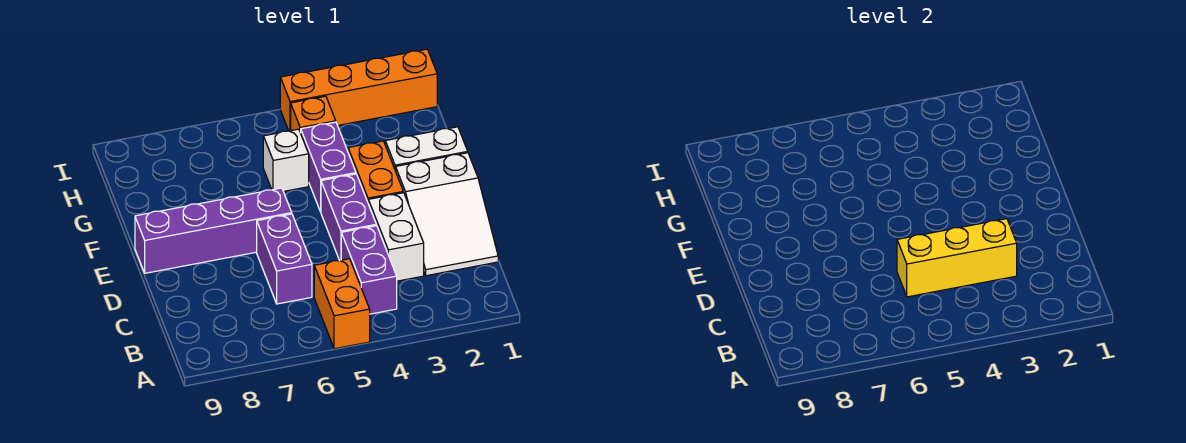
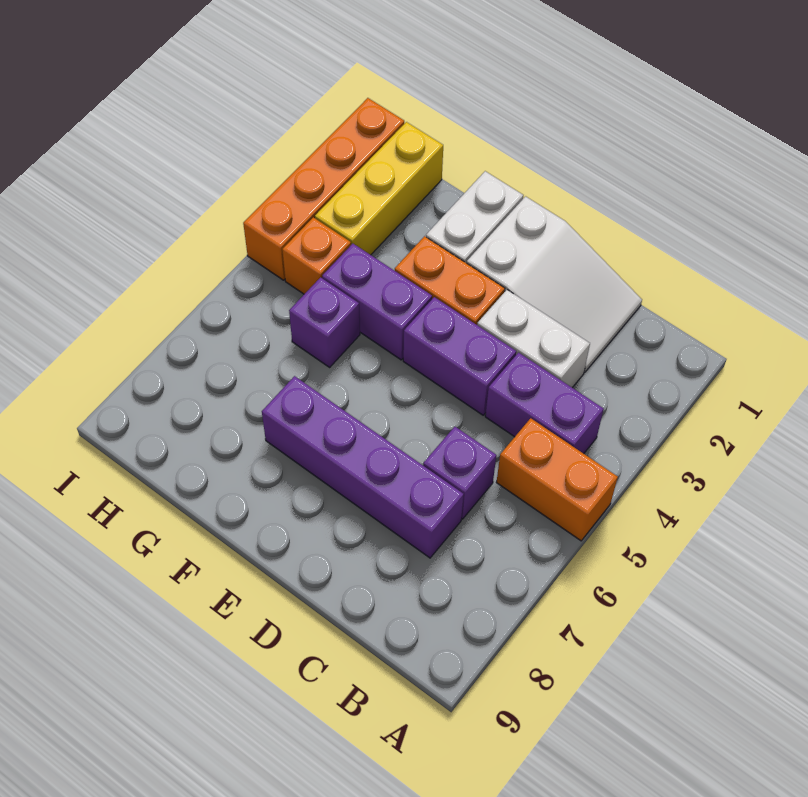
yellow 1x3 brick [897,219,1017,297] -> yellow 1x3 brick moved to [315,122,443,255]
purple 1x2 brick [257,214,312,304] -> purple 1x1 brick [423,427,496,519]
purple 1x4 brick [135,188,292,273] -> purple 1x4 brick turned to [262,376,464,558]
white 1x1 brick [263,129,309,191] -> purple 1x1 brick [289,277,360,367]

